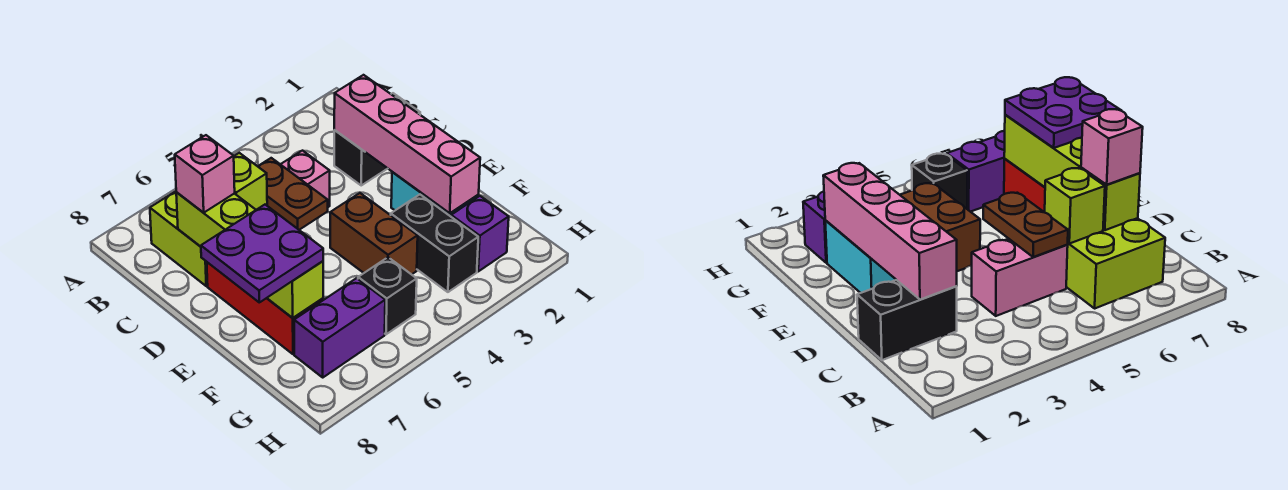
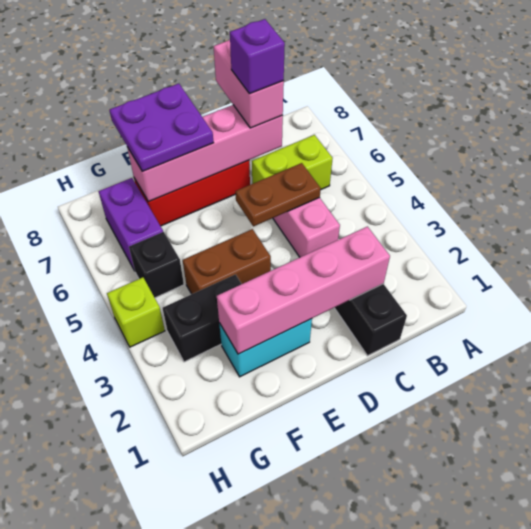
lime 2x2 brick [150,191,208,286] -> lime 1x2 brick [252,135,333,190]
lime 1x1 brick [234,153,267,210] -> lime 1x1 brick moved to [107,277,165,347]
lime 1x4 brick [176,192,323,318] -> pink 1x4 brick [127,105,283,202]
pink 1x1 brick [175,135,235,212] -> pink 1x2 brick [214,40,284,128]
purple 1x1 brick [451,196,509,271] -> purple 1x1 brick moved to [230,19,285,94]

